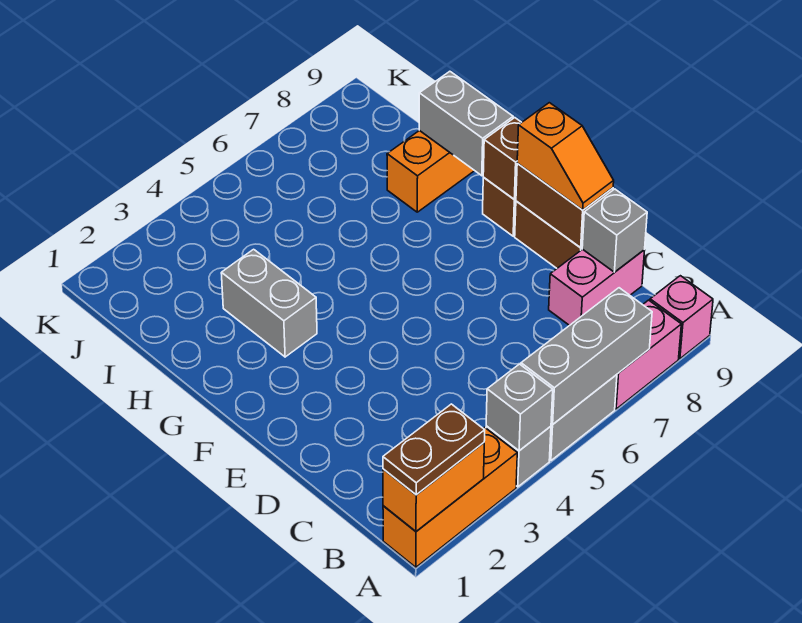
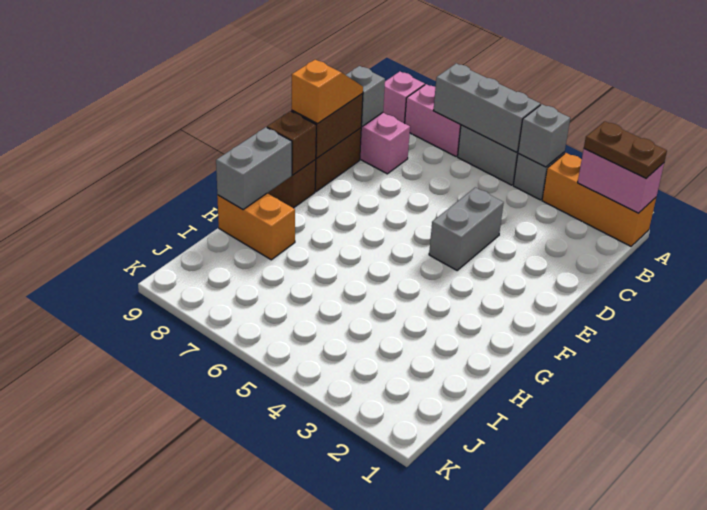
orange 1x2 brick [383,443,484,531] -> pink 1x2 brick [578,149,664,213]
grey 1x2 brick [221,249,317,357] -> grey 1x2 brick moved to [429,187,504,270]

